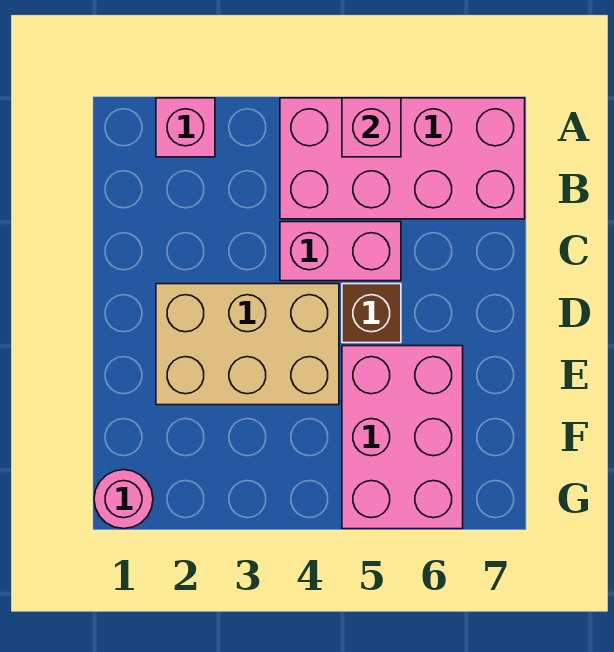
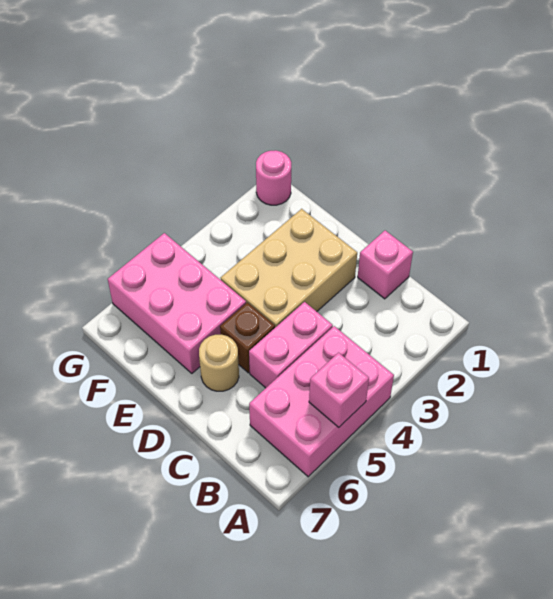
pink 1x1 brick [156,98,215,157] -> pink 1x1 brick moved to [358,230,413,299]
pink 2x4 brick [280,98,525,219] -> pink 2x3 brick [249,326,394,477]
none -> tan 1x1 round brick [199,335,239,391]

